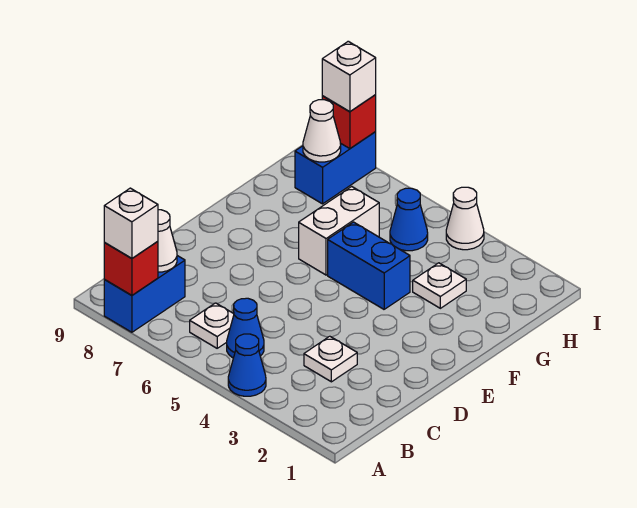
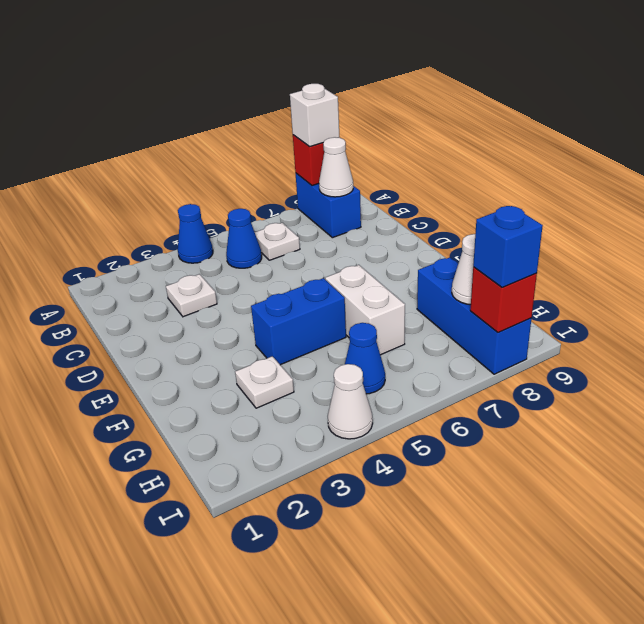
blue 1x2 brick [295,131,376,204] -> blue 1x3 brick [417,257,532,374]
white 1x1 brick [322,41,376,112] -> blue 1x1 brick [473,206,543,287]

